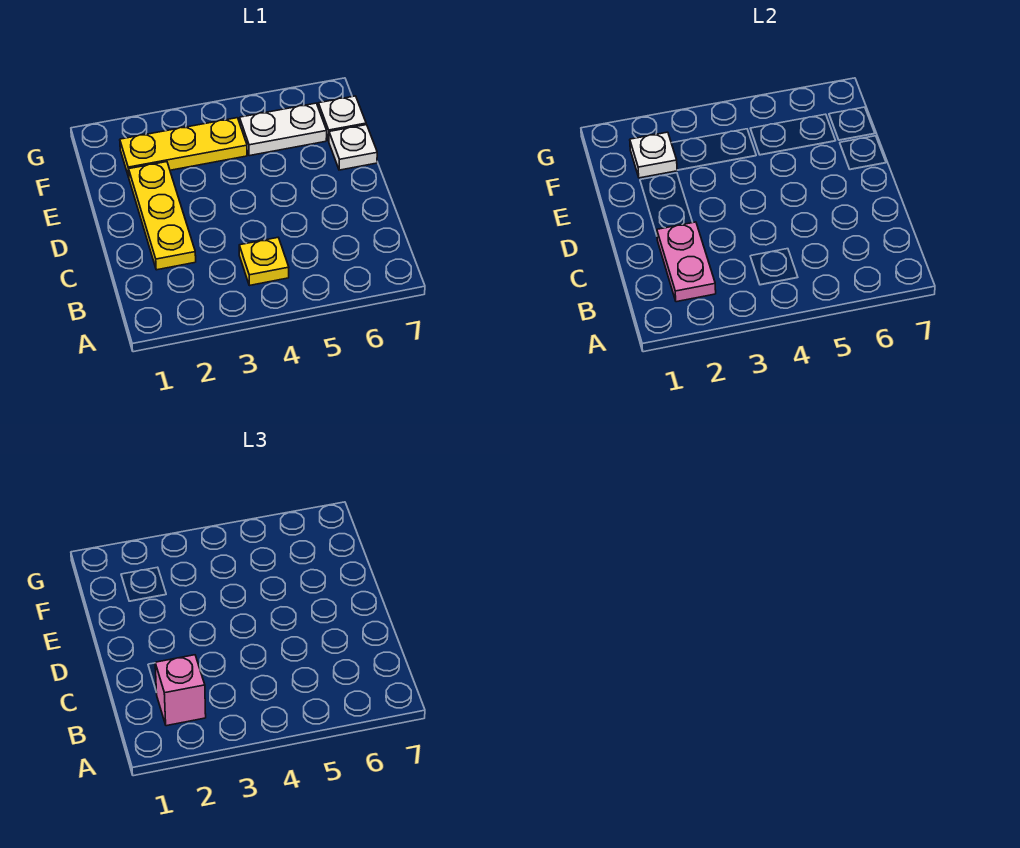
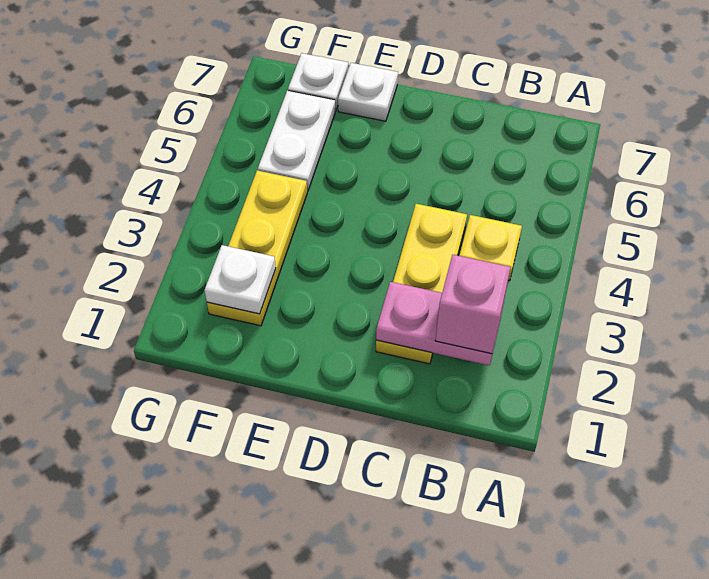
yellow 1x3 plate [129,162,196,270] -> yellow 1x3 plate turned to [376,204,467,364]

